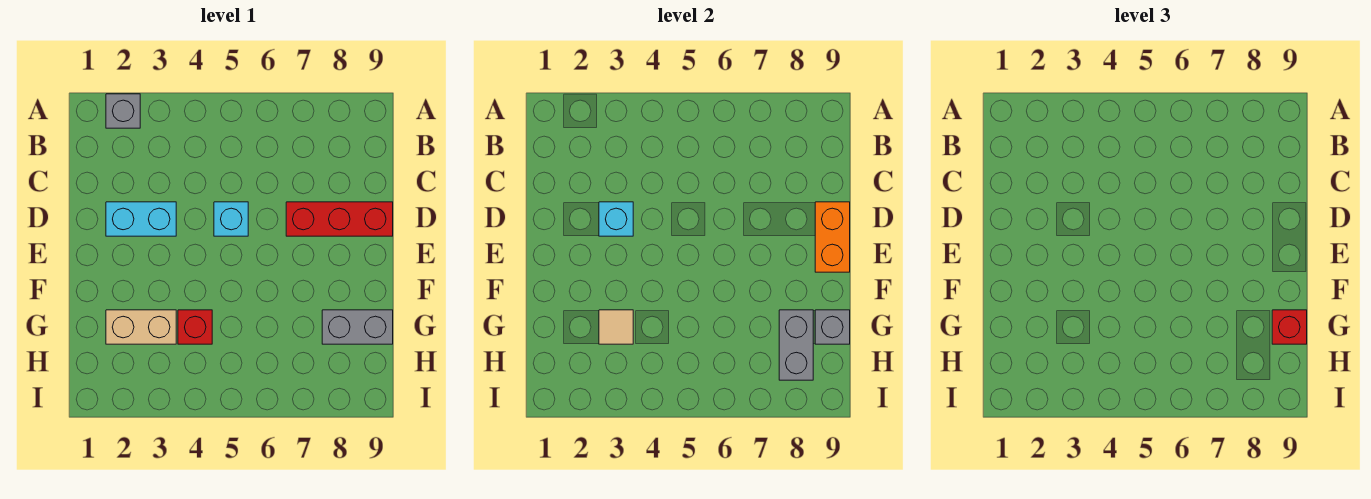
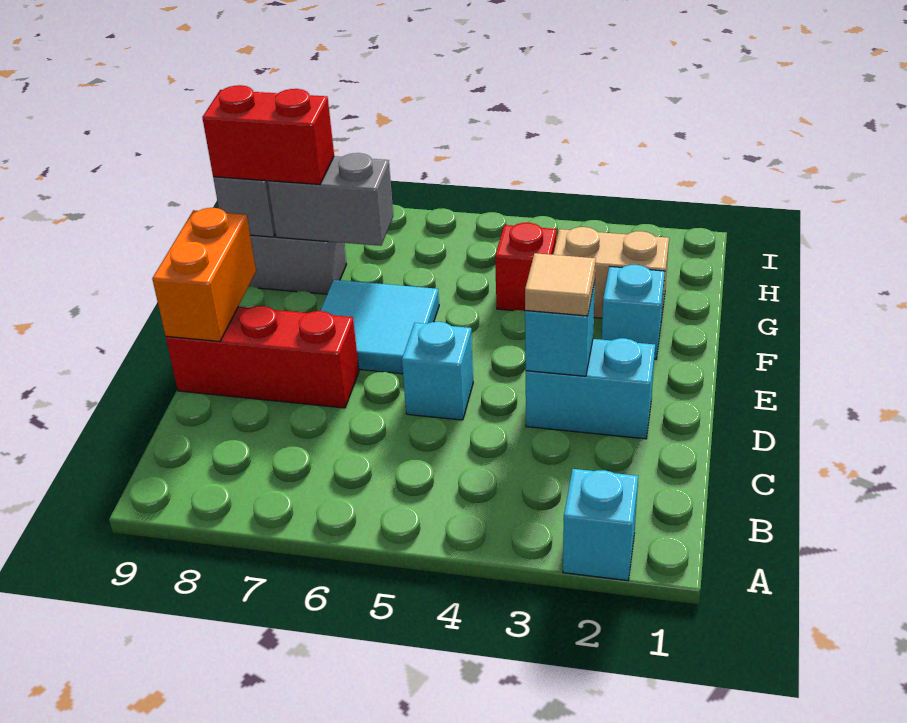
grey 1x1 brick [106,94,140,128] -> cyan 1x1 brick [563,469,638,581]
none -> cyan 2x2 tile [320,280,439,374]
none -> cyan 1x1 brick [602,265,665,359]
tan 1x1 tile [599,310,633,344] -> tan 1x1 tile moved to [525,253,596,316]
grey 1x2 brick [779,310,813,380] -> grey 1x2 brick turned to [268,153,393,246]
red 1x1 brick [1272,310,1307,344] -> red 1x2 brick [202,85,334,184]

